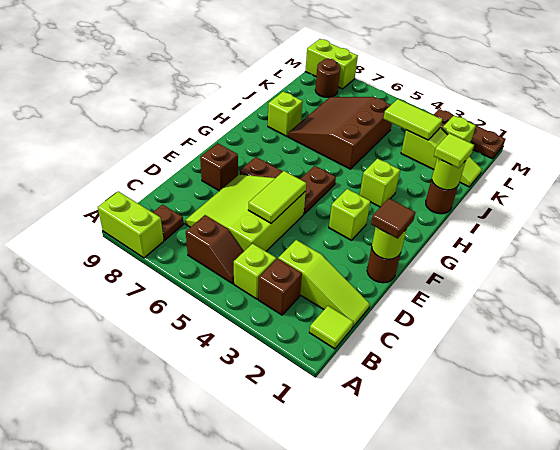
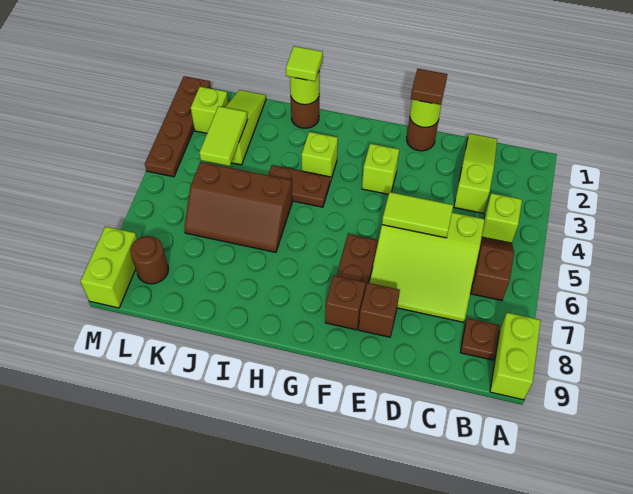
lime 1x1 tile [309,306,353,349] -> none
brown 1x1 brick [258,259,302,315] -> brown 1x1 brick moved to [325,276,366,330]
brown 1x2 plate [300,166,336,214] -> brown 1x2 plate moved to [268,165,330,207]
brown 3x3 slope [288,97,392,169] -> brown 2x3 slope [184,162,292,252]
lime 1x1 brick [268,92,303,136] -> none
brown 1x3 plate [434,109,505,159] -> brown 1x4 plate [145,76,211,177]

